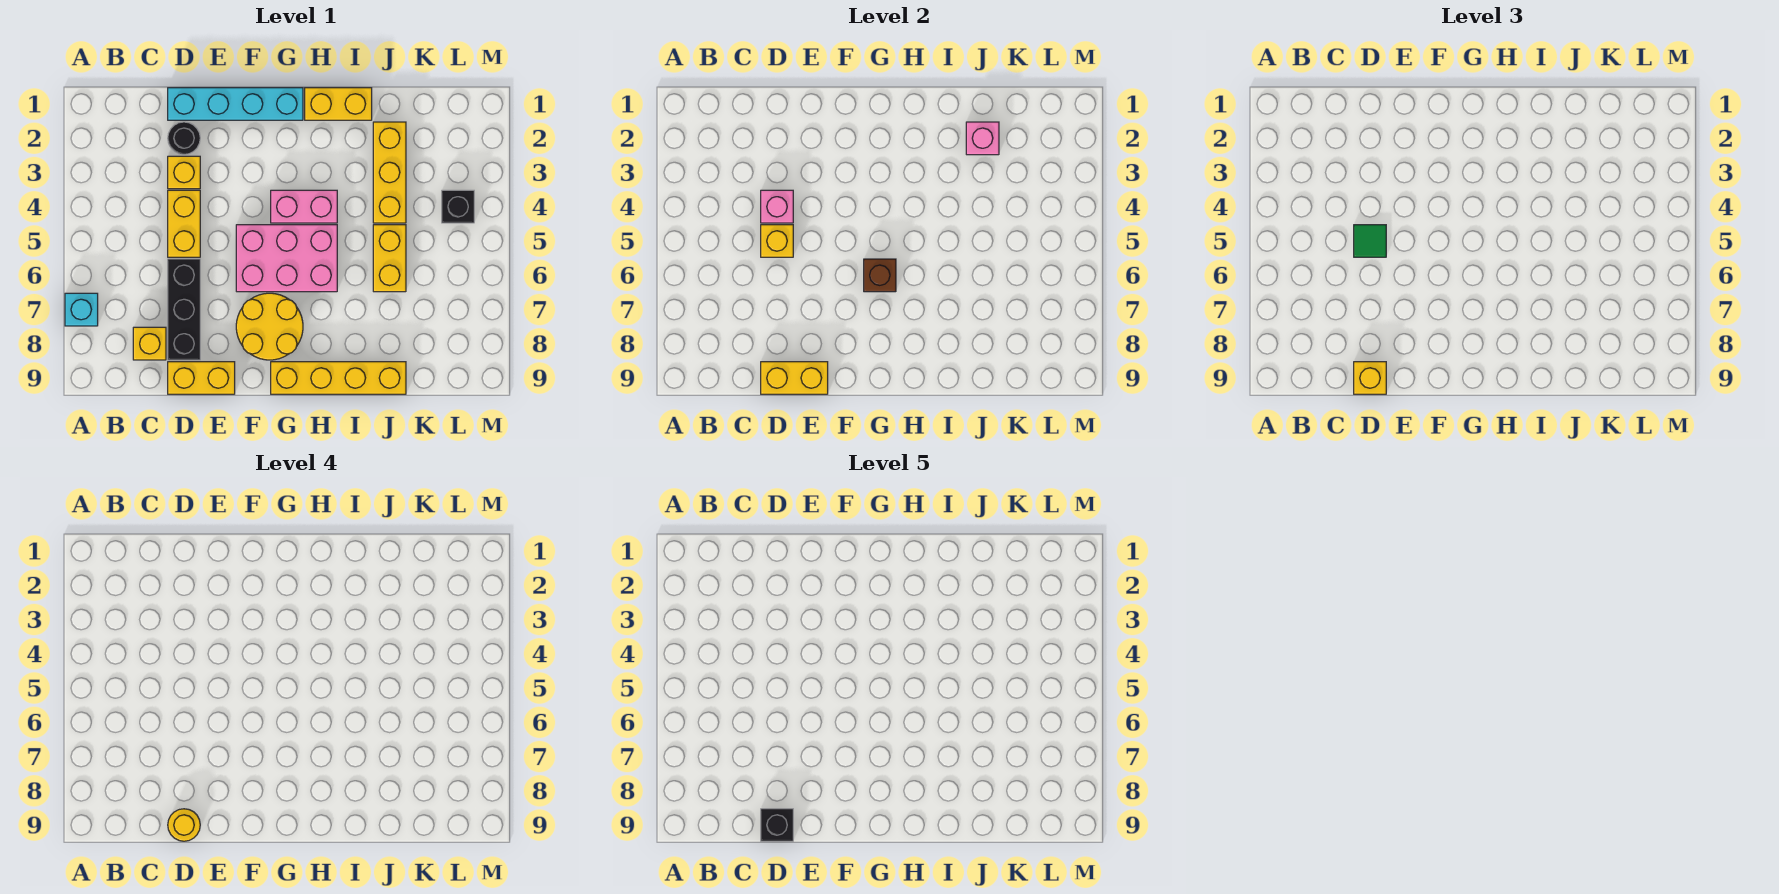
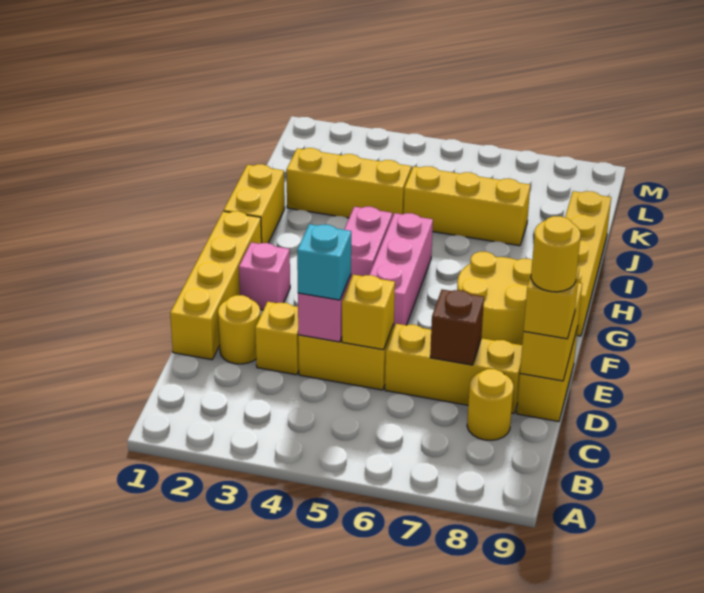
cyan 1x1 brick [65,293,98,326] -> cyan 1x1 brick moved to [297,224,351,300]
yellow 1x1 brick [133,327,166,360] -> yellow 1x1 round brick [467,369,513,440]
cyan 1x4 brick [168,88,303,120] -> yellow 1x4 brick [170,211,262,360]
black 1x1 round brick [168,122,200,154] -> yellow 1x1 round brick [218,295,260,364]
green 1x1 tile [1354,225,1386,257] -> none
black 1x3 brick [168,259,200,360] -> yellow 1x3 brick [385,324,522,413]
black 1x1 brick [761,809,793,841] -> none
pink 2x3 brick [236,225,337,292] -> pink 1x3 brick [370,213,433,327]
brown 1x1 brick [864,259,896,292] -> brown 1x1 brick moved to [430,289,484,365]
pink 1x1 brick [966,122,999,155] -> pink 1x1 brick moved to [239,243,290,310]
yellow 1x2 brick [373,225,406,292] -> yellow 1x3 brick [404,166,530,246]
black 1x1 brick [442,190,474,223] -> none

